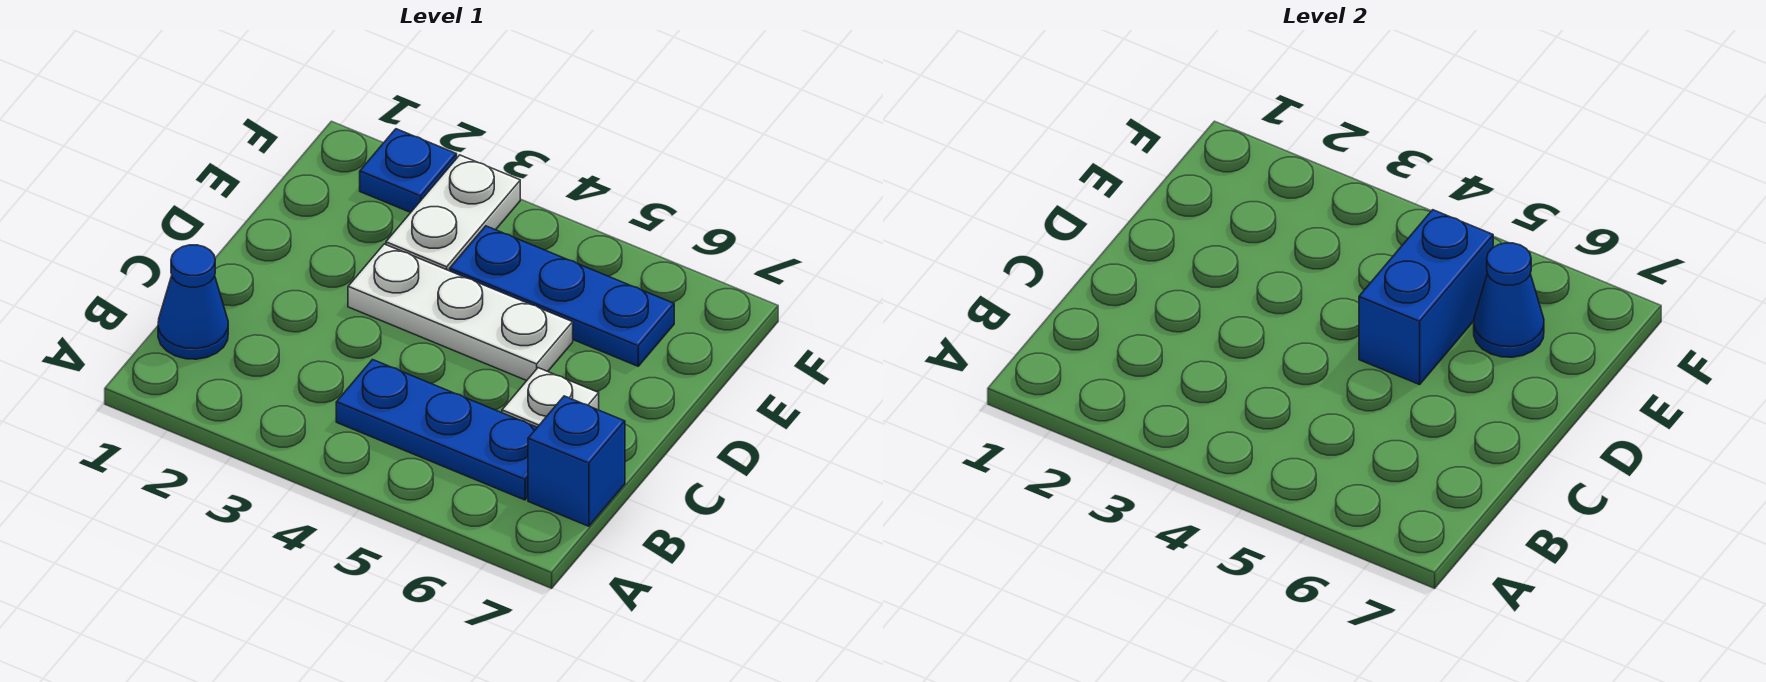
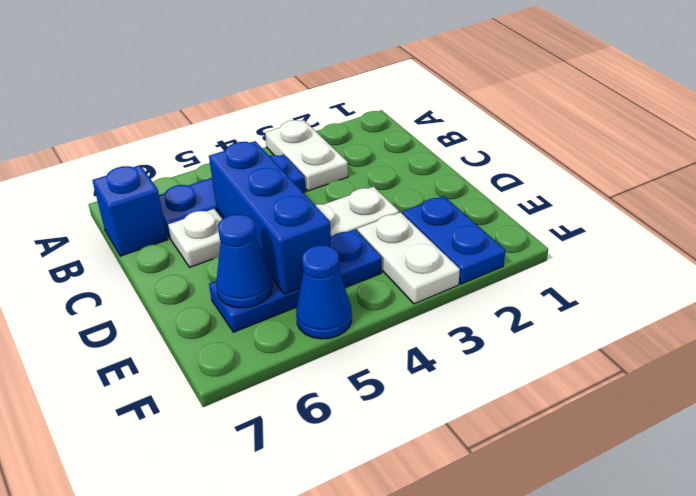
none -> white 1x2 plate [265,120,348,191]
blue 1x1 cone [158,245,228,359] -> blue 1x1 cone moved to [296,245,352,339]
blue 1x2 brick [1359,210,1493,385] -> blue 1x3 brick [209,141,331,294]
blue 1x1 plate [360,129,457,213] -> blue 1x2 plate [403,196,505,284]

